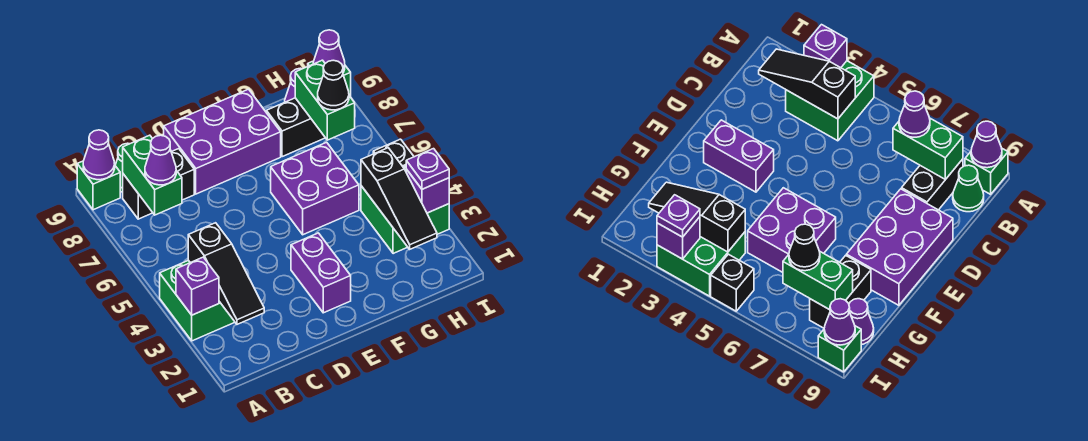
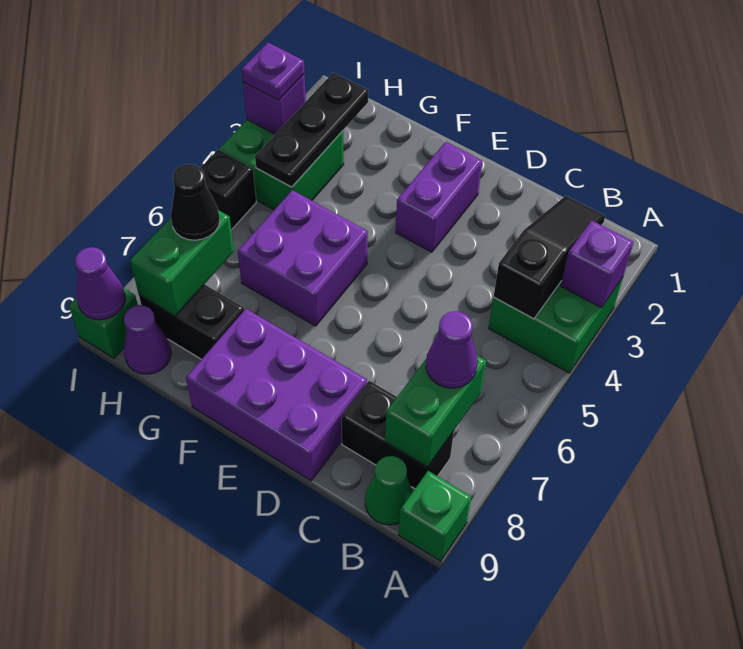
purple 1x1 cone [83,130,115,180] -> none
black 1x3 slope [361,148,437,249] -> black 1x3 plate [255,72,368,187]

